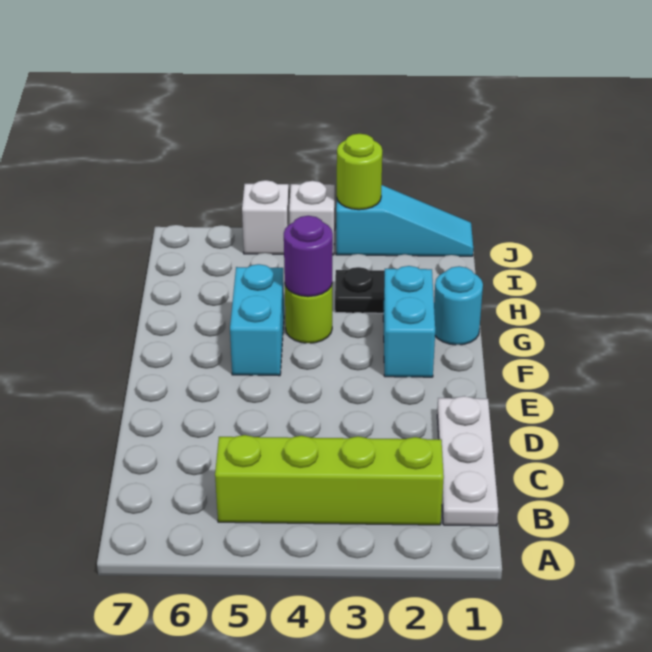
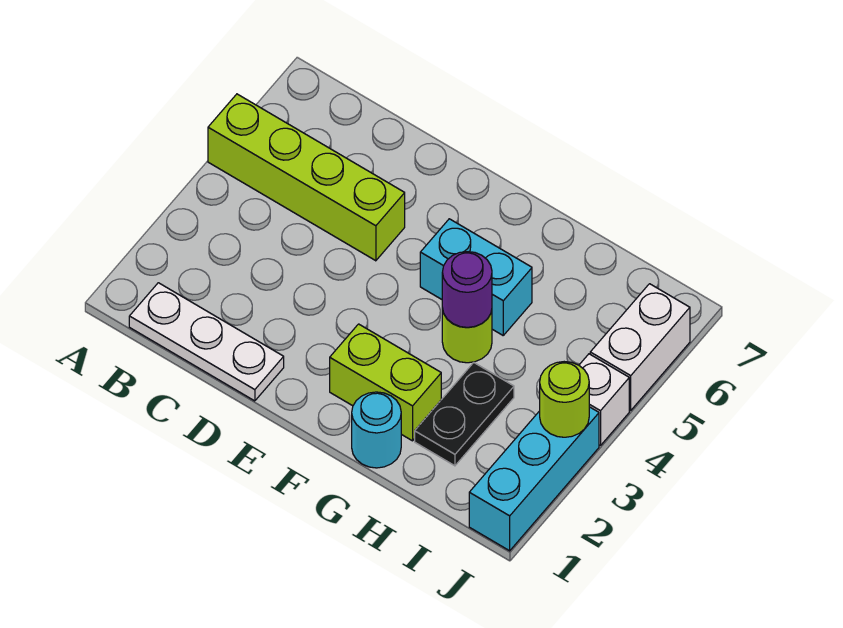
lime 1x4 brick [215,435,444,525] -> lime 1x4 brick turned to [208,94,405,261]
cyan 1x2 brick [383,266,435,377] -> lime 1x2 brick [330,324,441,441]
cyan 1x3 slope [336,185,473,256] -> cyan 1x3 brick [469,407,599,551]
white 1x1 brick [242,180,289,254] -> white 1x2 brick [590,284,690,410]

